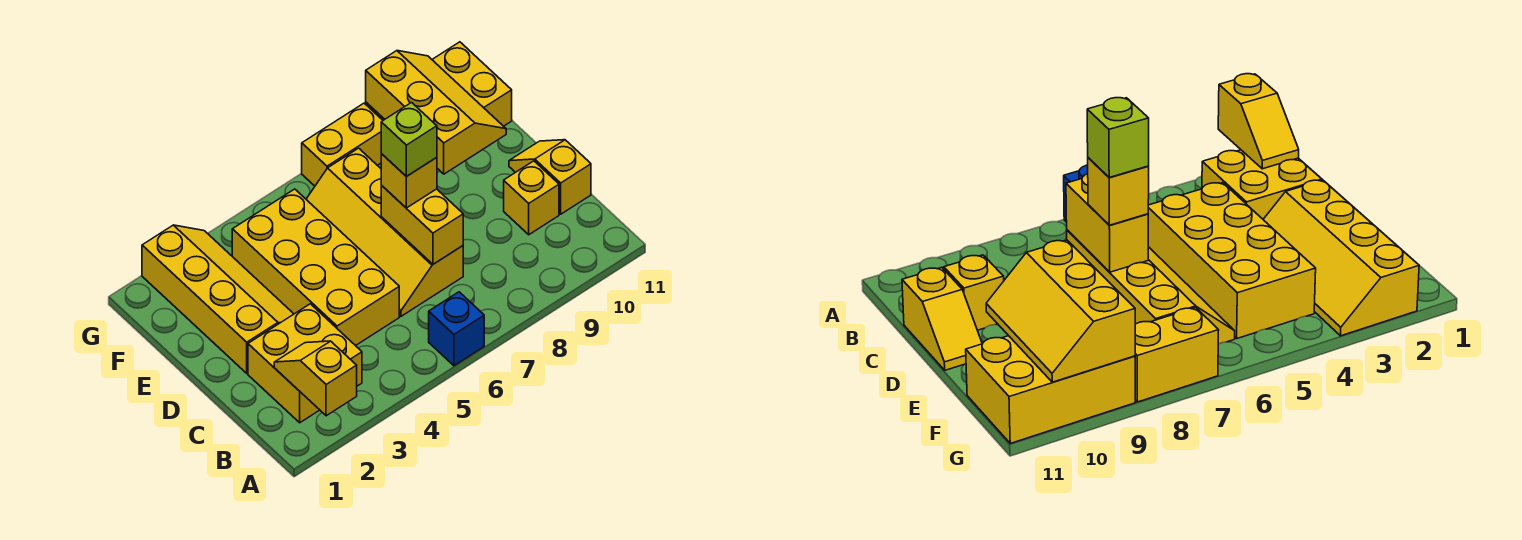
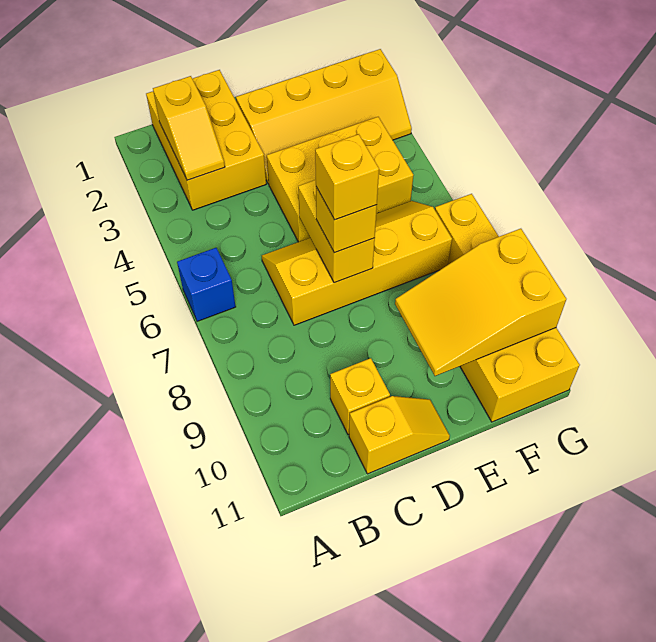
yellow 1x2 slope [274,341,357,416] -> yellow 1x2 slope turned to [153,76,225,180]
yellow 2x2 brick [248,304,362,423] -> yellow 2x3 brick [146,70,266,210]
yellow 2x4 brick [232,189,399,346] -> yellow 2x3 brick [267,117,414,242]
yellow 1x2 brick [381,185,463,264] -> yellow 1x2 brick turned to [298,180,375,283]
lime 1x1 brick [381,103,437,177] -> yellow 1x1 brick [315,134,379,220]
yellow 2x3 slope [366,51,506,174] -> yellow 2x3 slope turned to [395,229,566,376]

